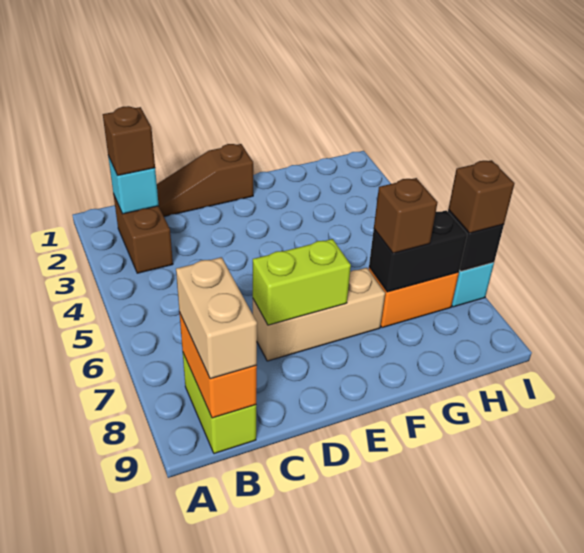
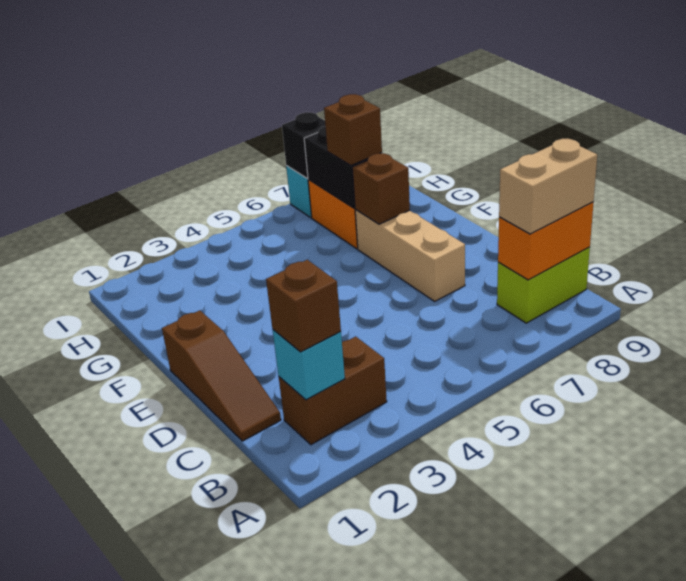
lime 1x2 brick [253,239,351,325] -> none
brown 1x1 brick [448,160,514,233] -> brown 1x1 brick moved to [352,153,410,224]

